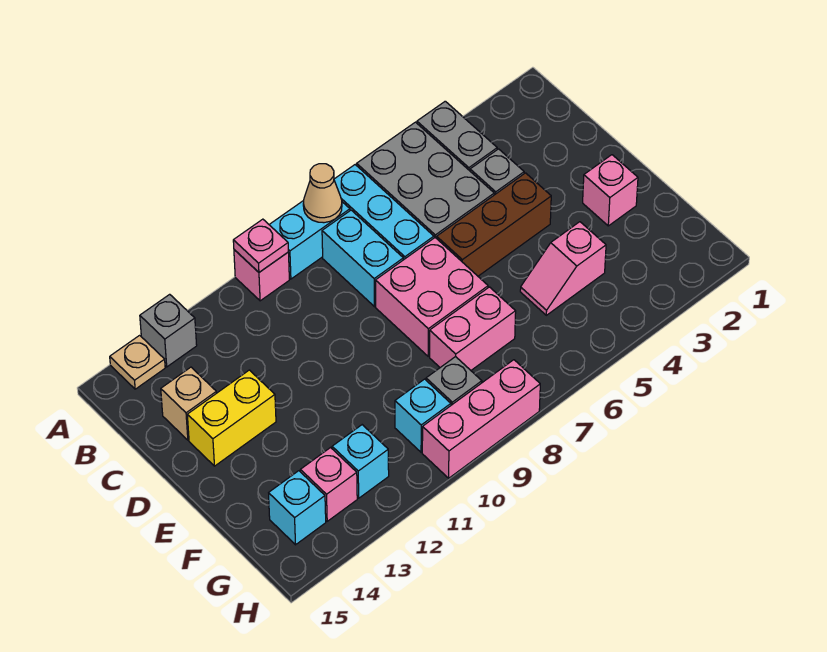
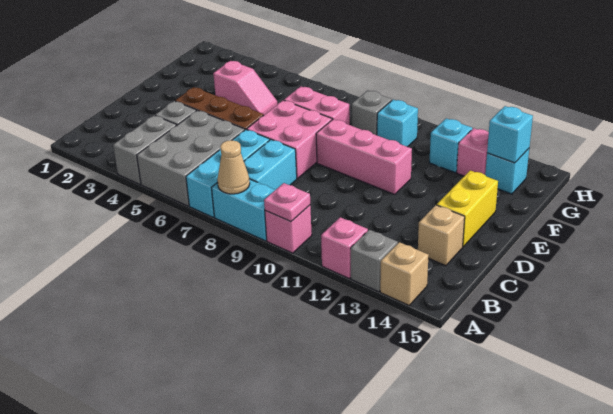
tan 1x1 plate [110,335,165,389] -> tan 1x1 brick [380,242,428,305]
yellow 1x2 brick [187,370,276,466] -> yellow 1x2 brick turned to [437,170,498,247]
pink 1x1 brick [583,155,638,226] -> pink 1x1 brick moved to [321,217,368,278]
none -> cyan 1x1 brick [487,106,533,163]
pink 1x3 brick [422,360,540,478] -> pink 1x3 brick moved to [316,119,412,194]

